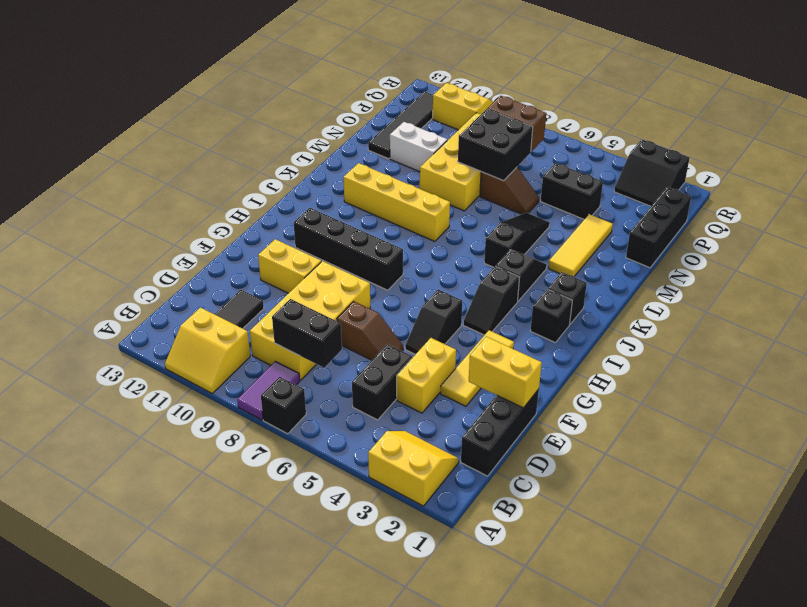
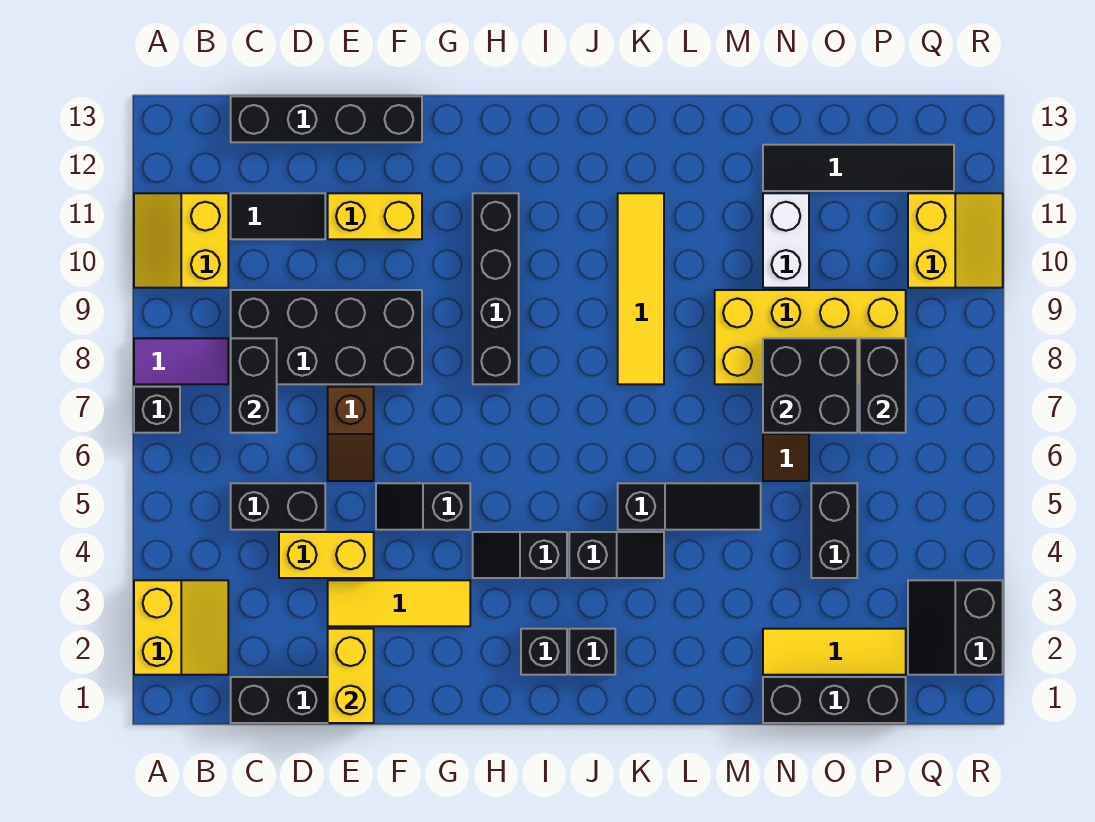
yellow 2x4 brick [250,261,370,380] -> black 2x4 brick [231,290,422,384]
none -> black 1x4 brick [231,96,422,142]
yellow 1x2 brick [258,239,321,293] -> yellow 1x2 brick turned to [328,193,422,239]
yellow 1x4 brick [343,163,450,241] -> yellow 1x4 tile [618,193,664,384]
yellow 1x3 tile [548,214,613,277] -> yellow 1x3 tile moved to [763,629,906,675]
brown 1x2 brick [487,96,546,152] -> black 1x2 brick [860,338,906,433]

